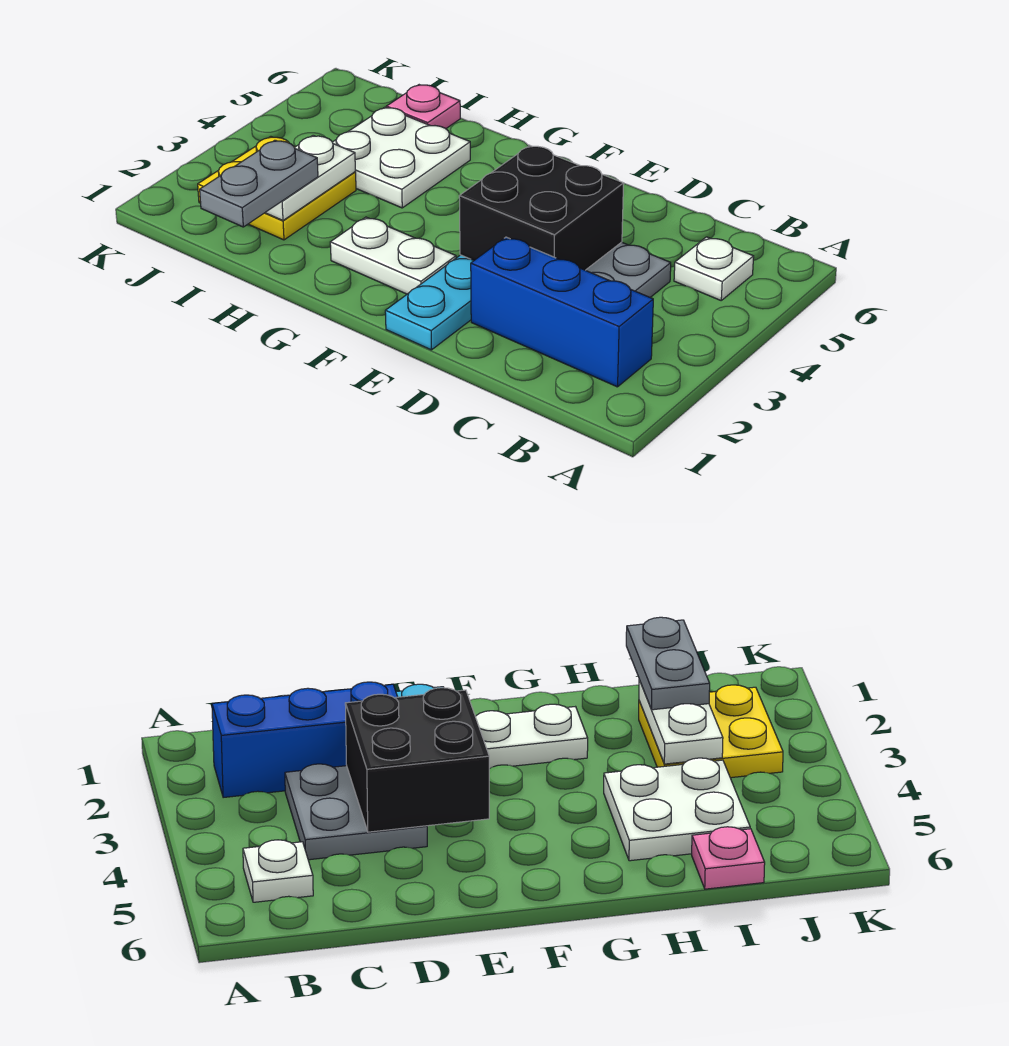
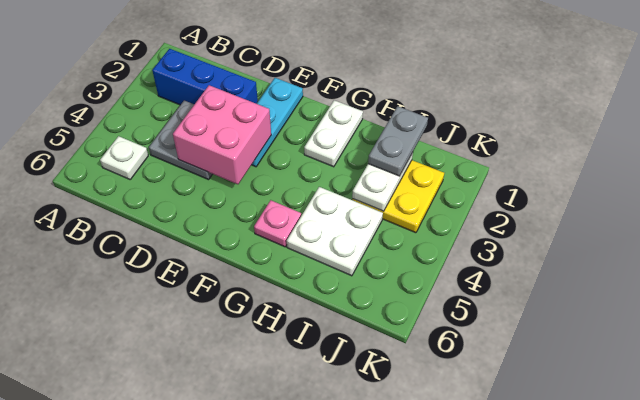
black 2x2 brick [459,145,624,270] -> pink 2x2 brick [173,85,271,184]
white 1x2 plate [330,217,456,294] -> white 1x2 plate turned to [304,100,363,167]
pink 1x1 plate [386,85,460,129] -> pink 1x1 plate moved to [254,200,301,247]

